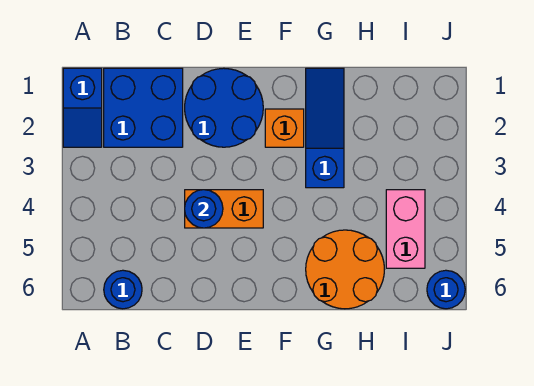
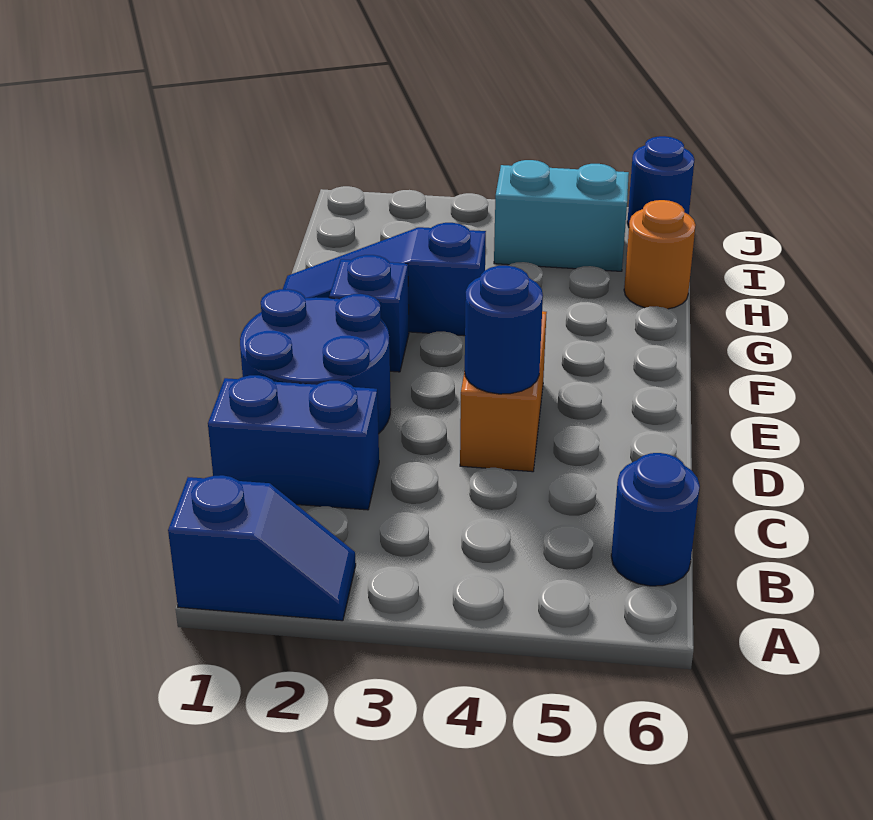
blue 2x2 brick [104,68,183,147] -> blue 1x2 brick [208,375,379,510]
orange 1x1 brick [265,109,304,147] -> blue 1x1 brick [329,255,409,372]
orange 2x2 round brick [306,230,384,309] -> orange 1x1 round brick [624,200,696,309]
pink 1x2 brick [386,190,425,268] -> cyan 1x2 brick [494,160,629,271]

